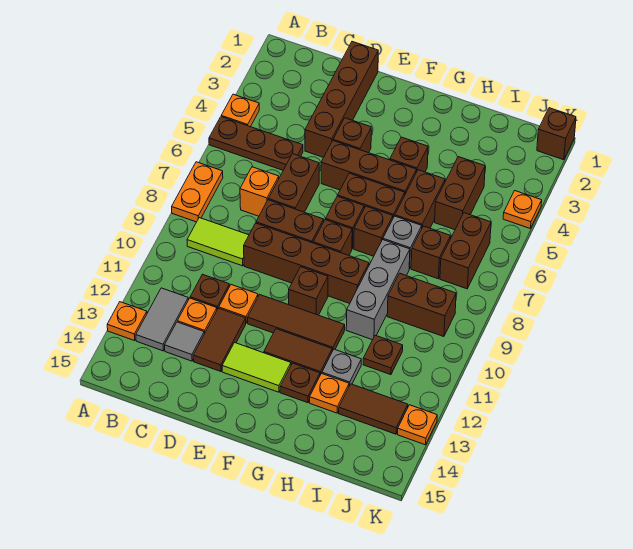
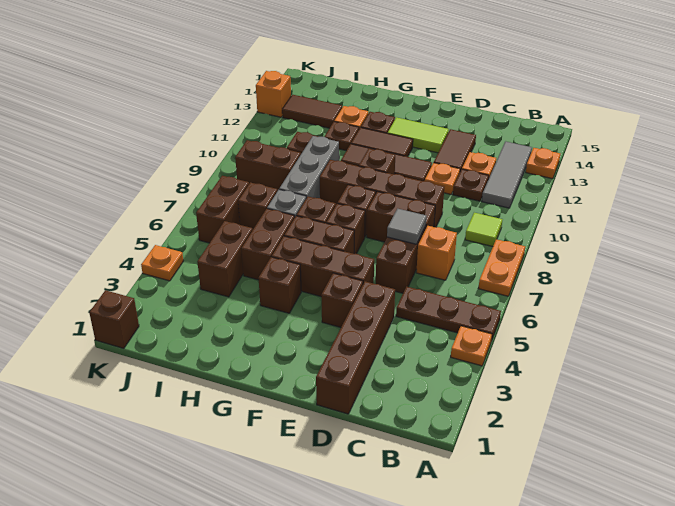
lime 1x2 tile [187,218,249,266] -> lime 1x1 tile [465,213,502,247]
grey 1x2 tile [136,288,188,351] -> grey 1x3 tile [482,141,532,208]
grey 1x1 tile [165,322,204,361] -> grey 1x1 tile moved to [387,209,427,244]
grey 1x1 plate [322,349,361,386] -> brown 1x1 plate [324,122,359,151]
orange 1x1 plate [398,405,437,445] -> orange 1x1 brick [256,71,291,117]

